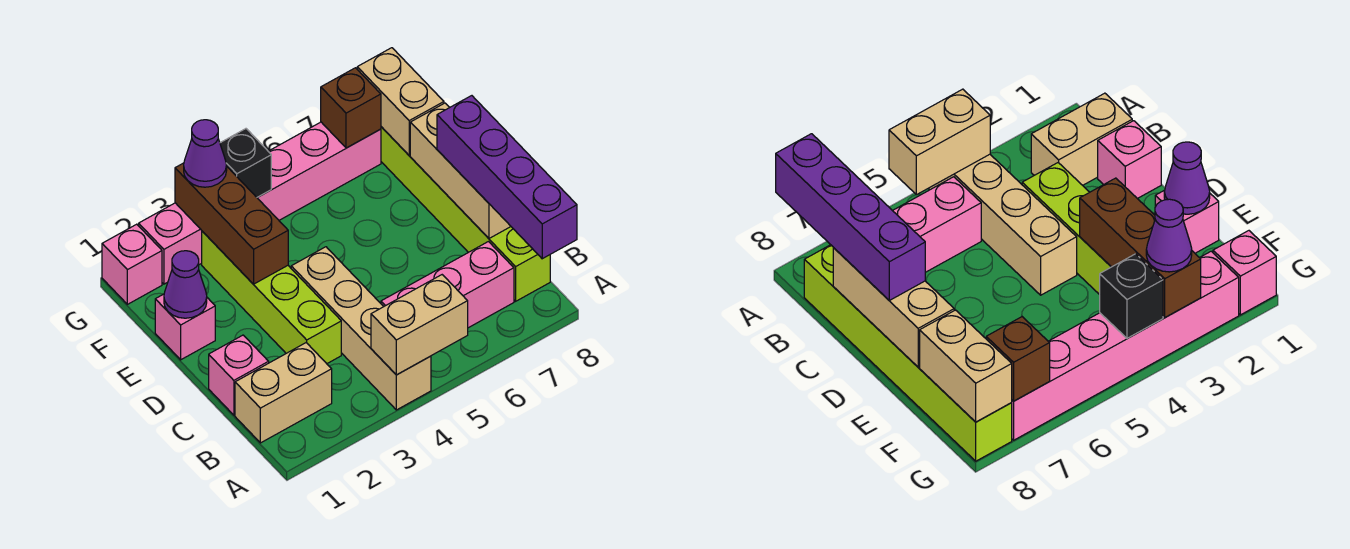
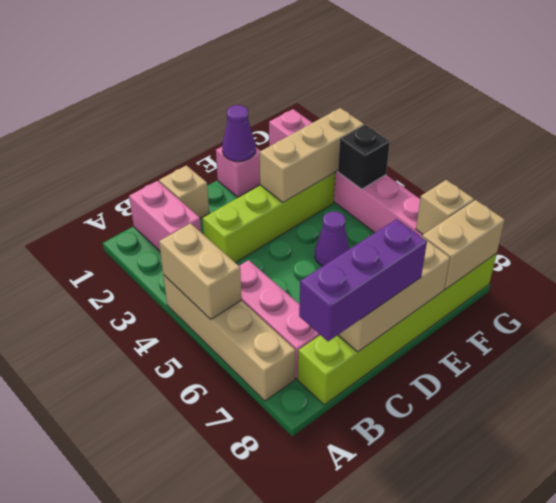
tan 1x4 brick [291,247,431,410] -> tan 1x4 brick turned to [163,275,296,401]
purple 1x4 brick [437,96,577,259] -> purple 1x3 brick [299,219,427,341]
tan 1x2 brick [235,343,332,443] -> pink 1x2 brick [129,181,201,251]
pink 1x1 brick [209,335,269,415] -> tan 1x1 brick [159,165,209,218]
brown 1x3 brick [175,163,288,284] -> tan 1x3 brick [260,108,364,202]
purple 1x1 cone [184,120,227,187] -> purple 1x1 cone moved to [315,212,349,266]
brown 1x1 brick [321,68,381,148] -> tan 1x1 brick [416,180,474,234]

